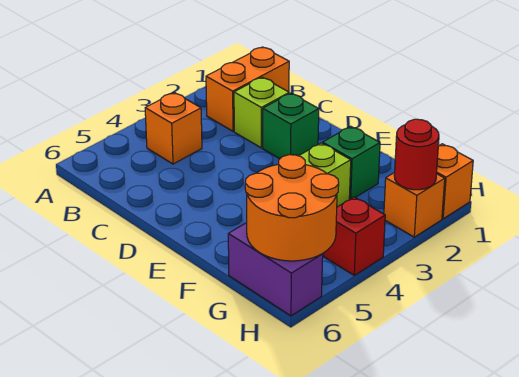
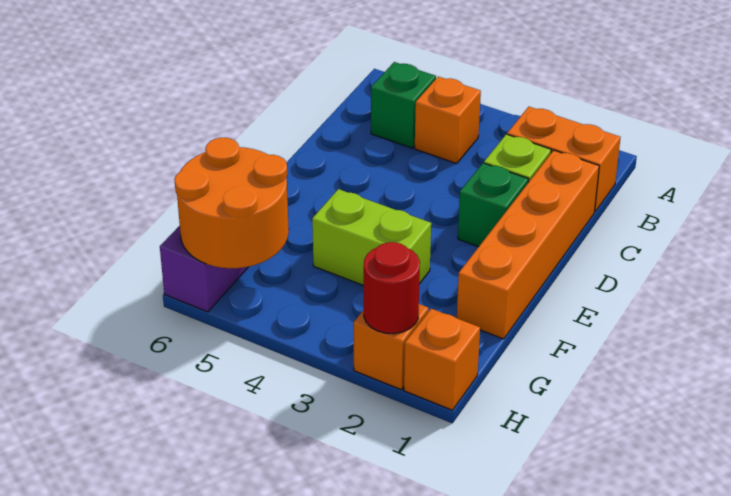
none -> orange 1x4 brick [457,150,599,339]
green 1x1 brick [323,126,380,200] -> green 1x1 brick moved to [371,62,436,148]
red 1x1 brick [324,197,385,275] -> none

